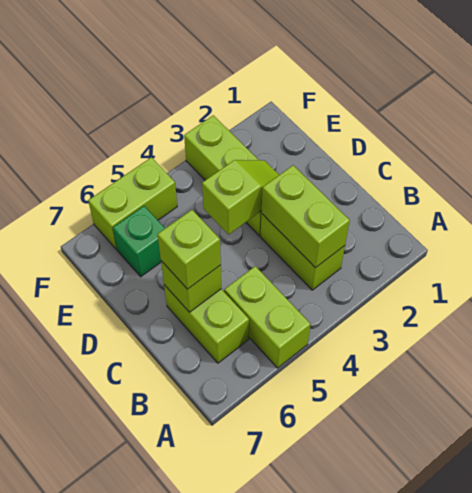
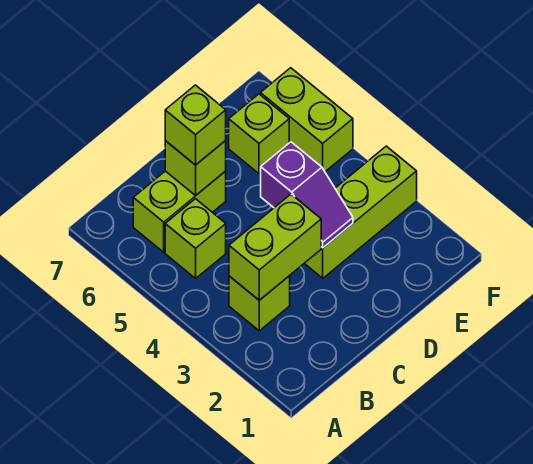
lime 1x2 brick [224,266,311,368] -> lime 1x1 brick [165,199,226,278]
lime 1x2 brick [261,214,345,290] -> lime 1x1 brick [229,276,290,331]
lime 1x2 slope [202,160,279,235] -> purple 1x2 slope [261,142,353,248]
green 1x1 brick [113,206,165,277] -> lime 1x1 brick [229,94,289,174]

